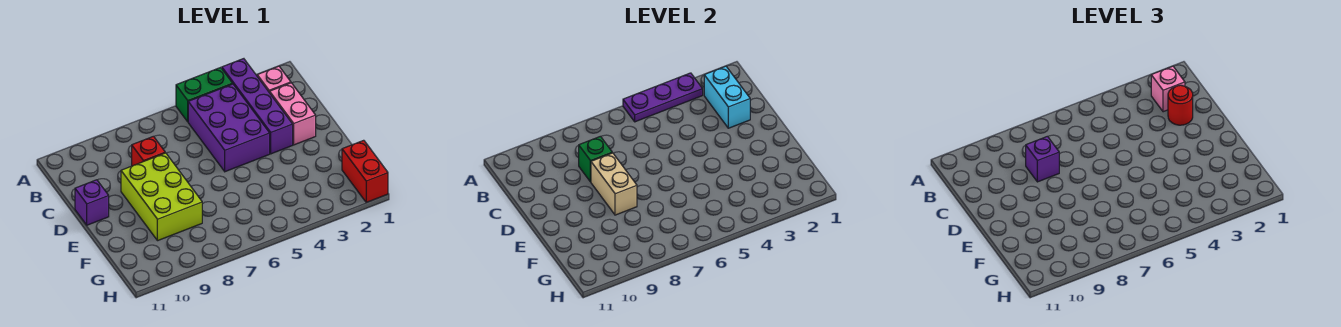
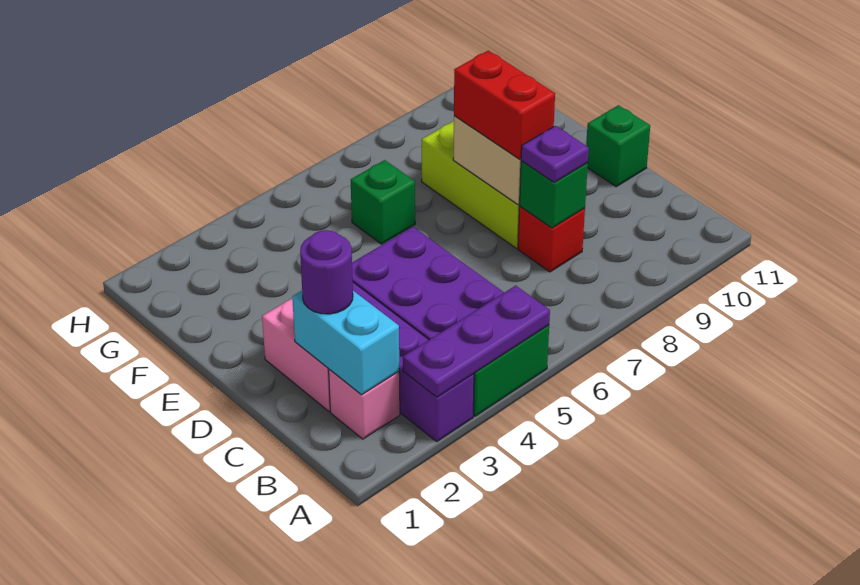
pink 1x1 brick [1151,66,1185,112] -> none
red 1x1 round brick [1168,85,1193,125] -> purple 1x1 round brick [300,230,353,314]
purple 1x1 brick [1026,136,1059,182] -> purple 1x1 plate [521,126,589,182]
purple 1x1 brick [75,180,109,225] -> green 1x1 brick [586,105,650,187]
none -> green 1x1 brick [351,160,415,244]
red 1x2 brick [342,140,388,202] -> red 1x2 brick moved to [454,51,555,159]

